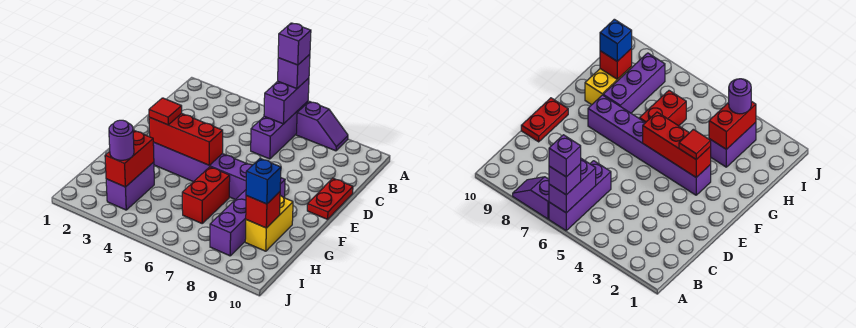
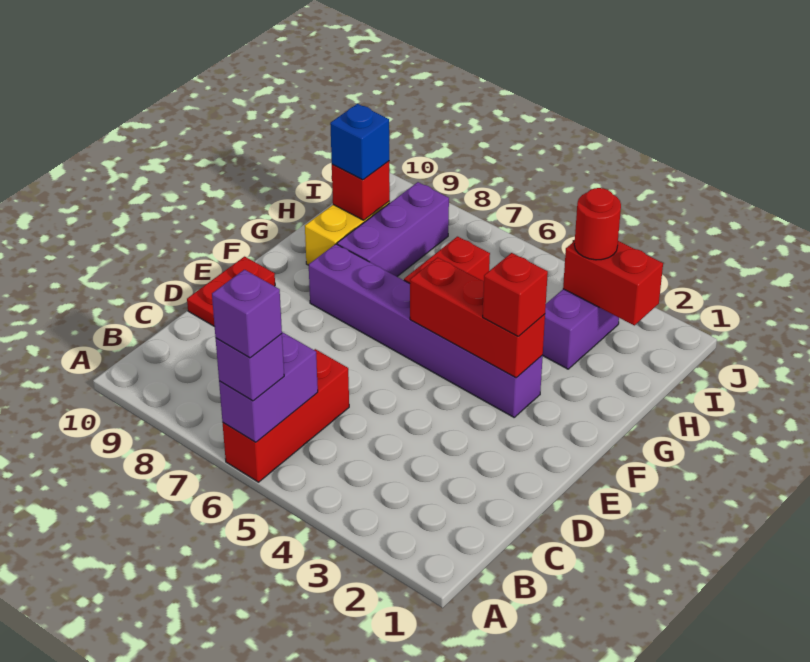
purple 1x3 brick [251,101,308,159] -> red 1x3 brick [223,349,349,482]
purple 1x2 slope [296,101,348,151] -> none
red 1x1 tile [149,98,182,125] -> red 1x1 brick [483,253,548,336]
red 1x2 brick [105,131,154,187] -> red 1x2 brick turned to [563,241,663,325]
purple 1x1 round brick [109,120,134,160] -> red 1x1 round brick [574,188,621,260]

